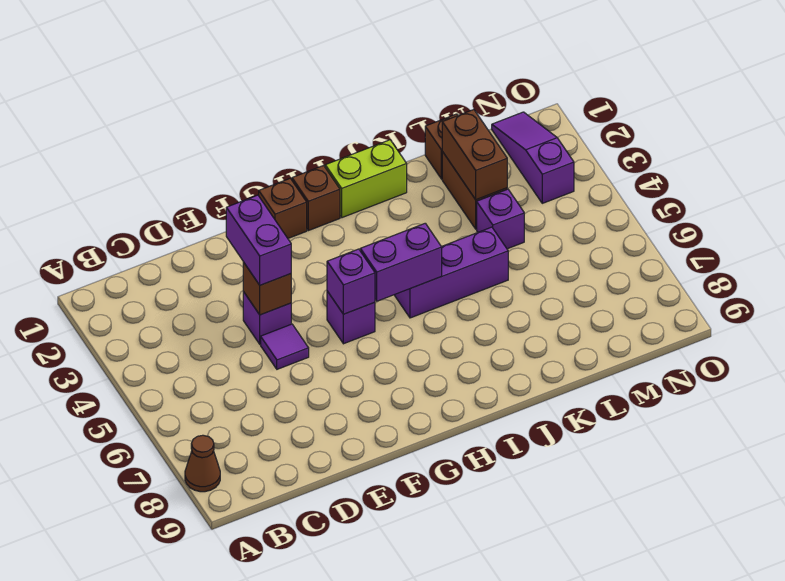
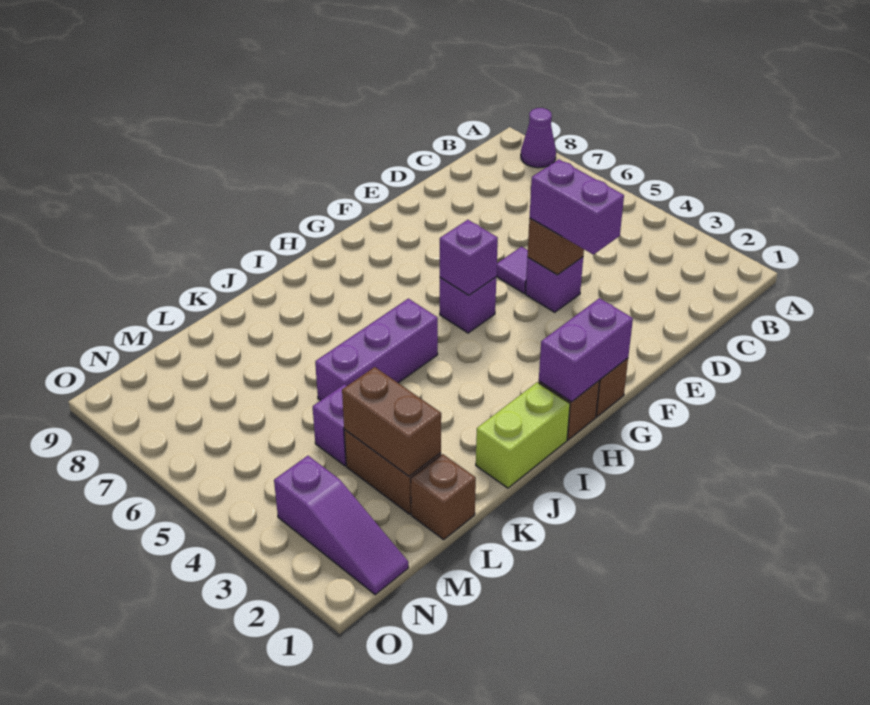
brown 1x1 cone [185,435,220,492] -> purple 1x1 cone [521,108,556,168]
purple 1x2 brick [360,223,442,301] -> purple 1x2 brick moved to [539,298,633,402]

